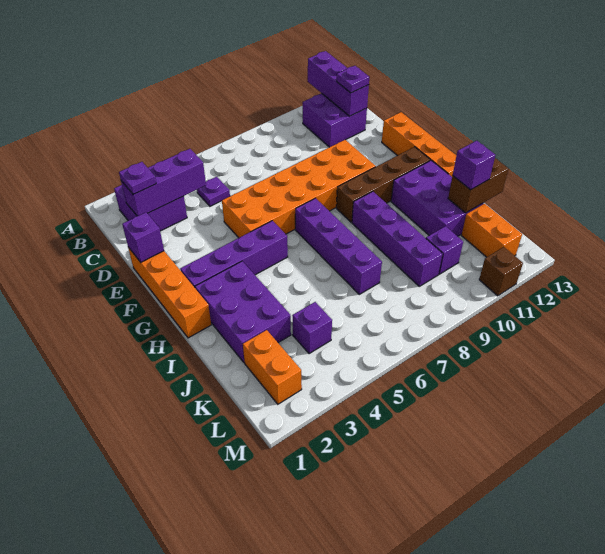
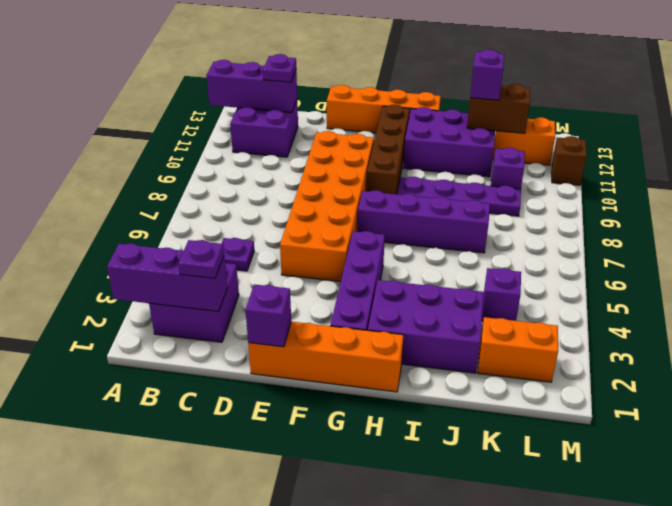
purple 1x3 brick [121,149,206,216] -> purple 1x3 brick turned to [107,244,228,311]
purple 1x4 brick [352,191,443,286] -> purple 1x4 plate [397,177,521,216]
brown 1x2 brick [448,158,509,213] -> brown 1x2 brick turned to [467,84,530,133]

